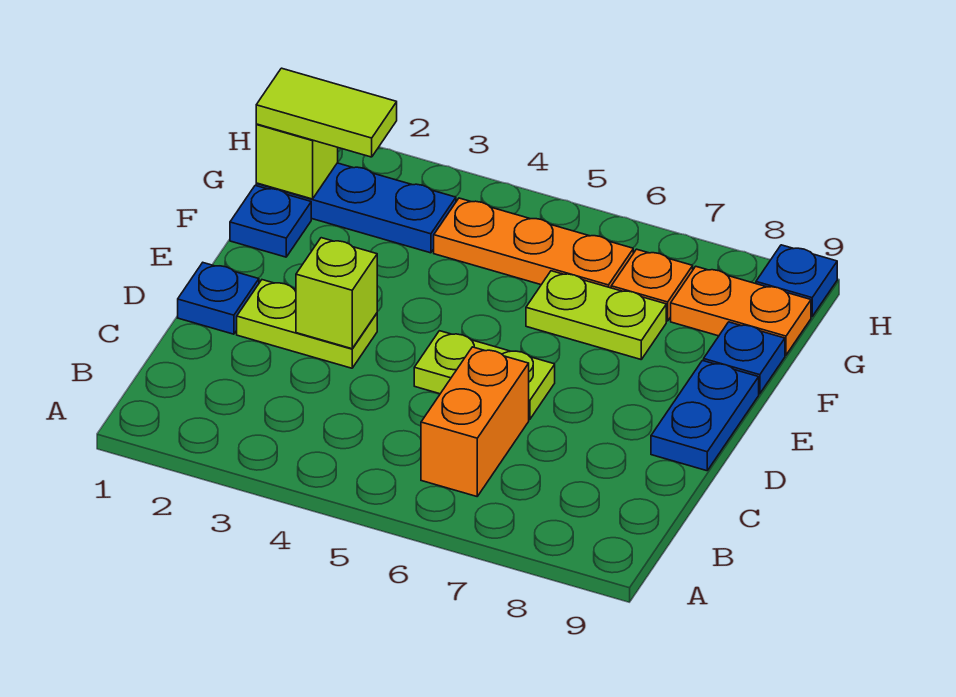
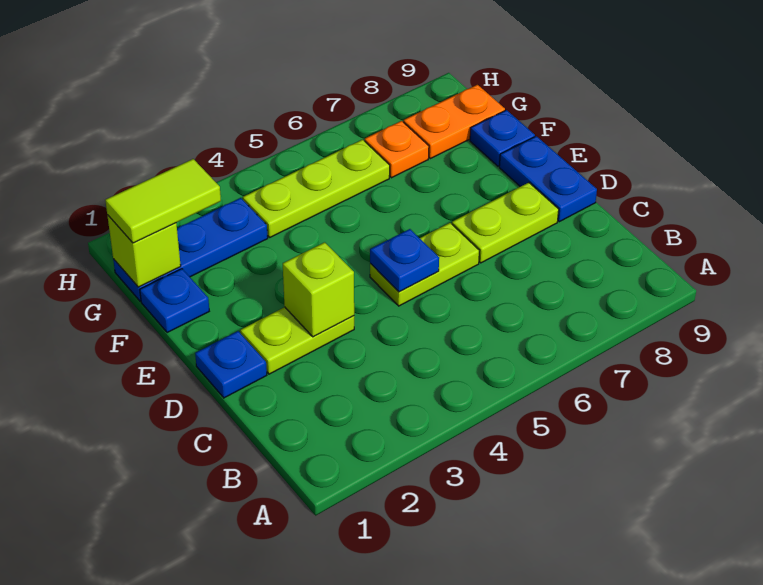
orange 1x2 brick [421,347,529,496] -> none
lime 1x2 plate [526,271,666,359] -> lime 1x2 plate moved to [452,183,559,263]
orange 1x3 plate [434,198,633,288] -> lime 1x3 plate [243,140,390,237]
blue 1x1 plate [756,245,837,317] -> blue 1x1 plate moved to [370,229,439,292]

